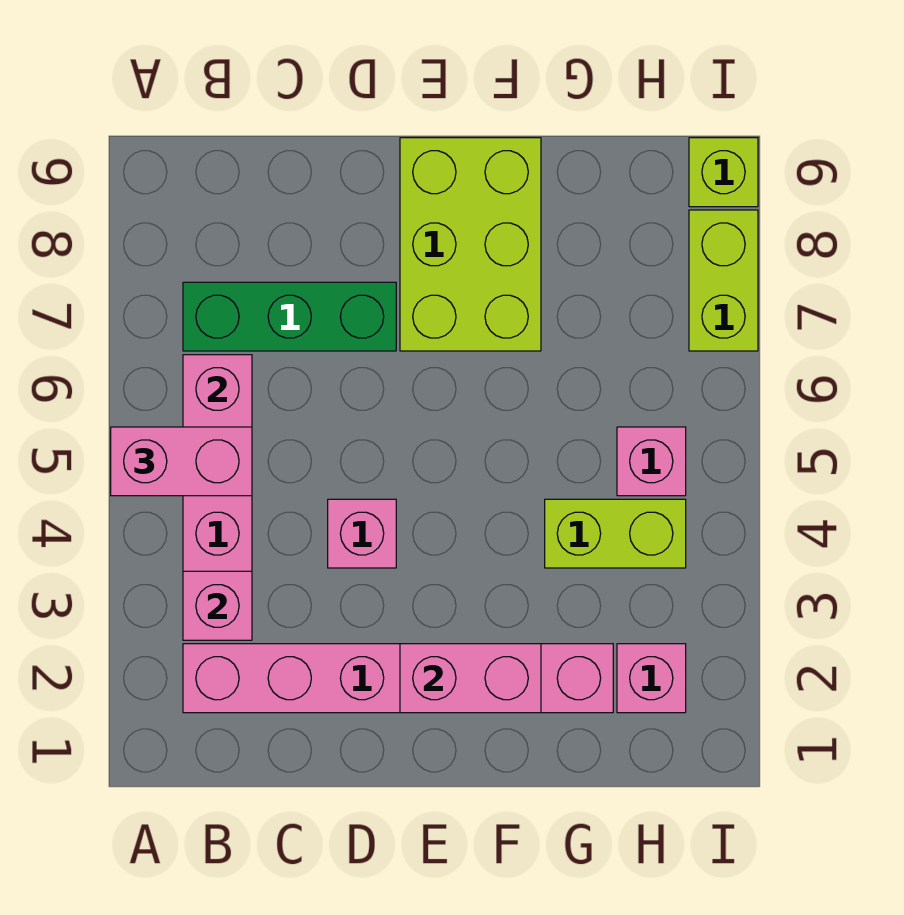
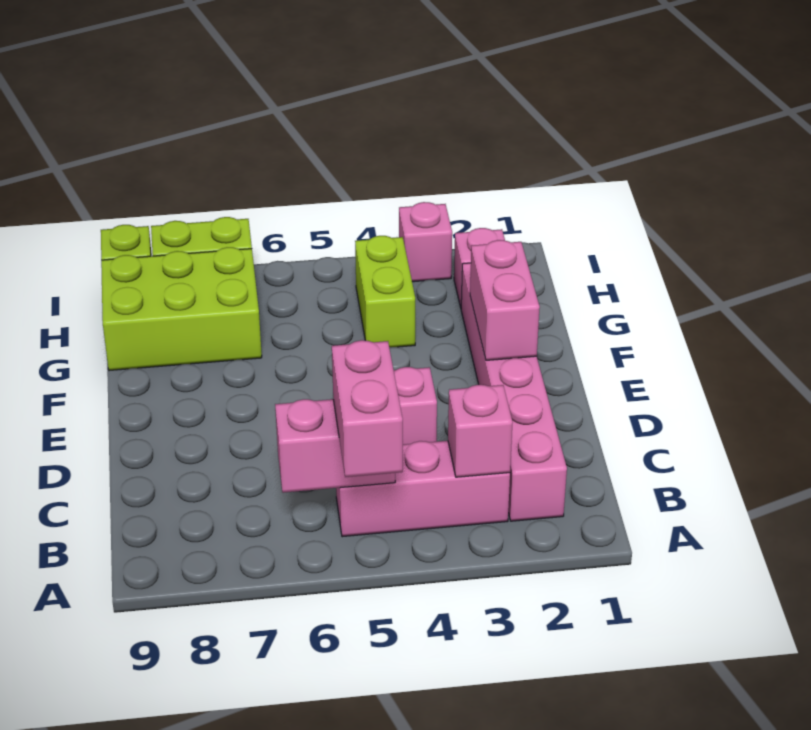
green 1x3 brick [183,282,396,351] -> none
lime 2x3 brick [400,138,541,351] -> lime 2x3 brick moved to [101,247,262,371]
pink 1x1 brick [617,427,686,496] -> pink 1x1 brick moved to [399,202,452,282]

